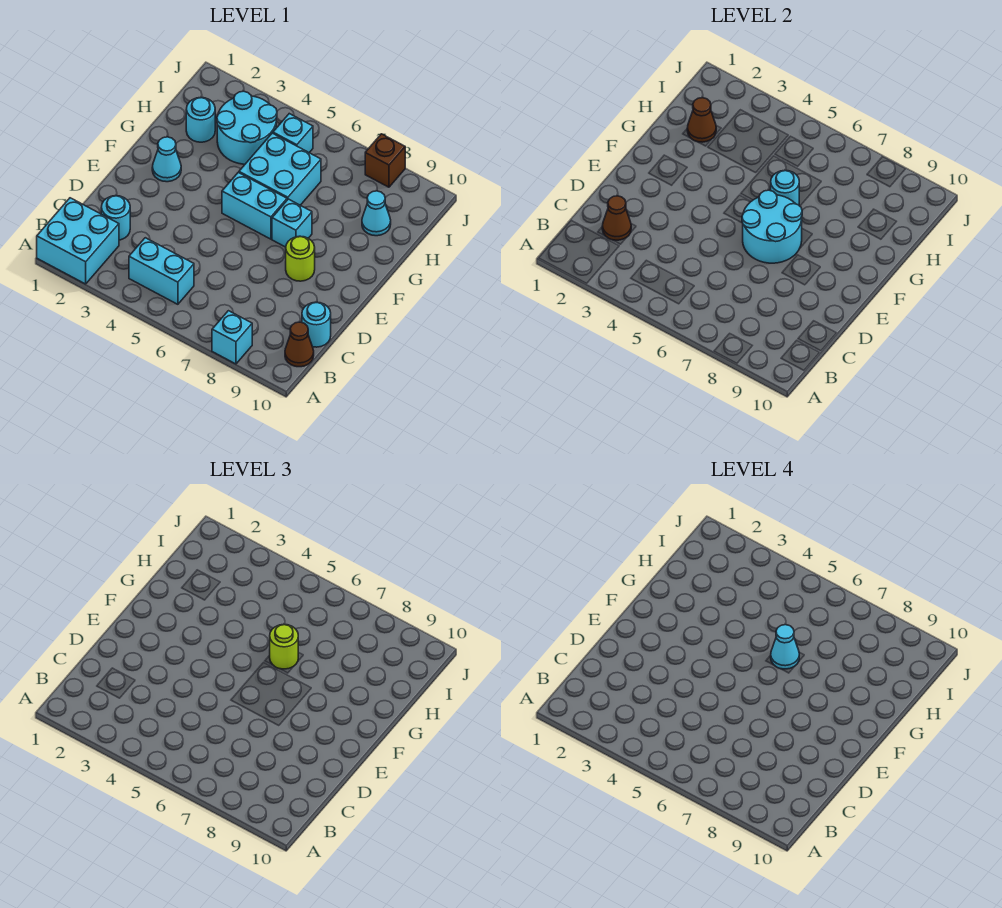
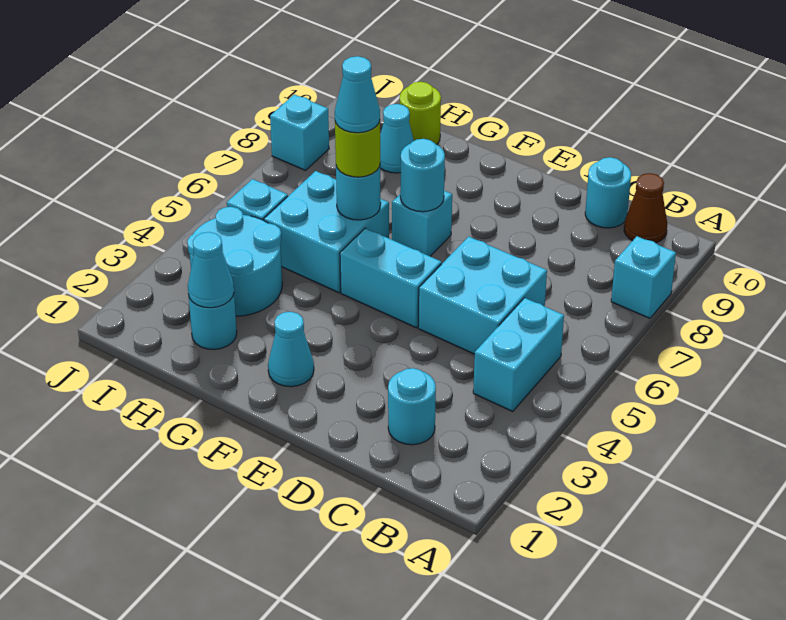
cyan 2x2 brick [37,198,119,284] -> cyan 2x2 brick moved to [418,236,547,354]
brown 1x1 cone [602,196,631,240] -> none
cyan 2x2 round brick [742,190,802,263] -> cyan 1x1 round brick [400,139,445,212]
lime 1x1 round brick [286,236,315,281] -> lime 1x1 round brick moved to [400,82,441,145]
cyan 1x2 brick [222,173,287,239] -> cyan 1x2 brick turned to [340,228,442,328]
brown 1x1 cone [687,98,716,142] -> cyan 1x1 cone [188,232,234,308]
brown 1x1 brick [365,134,405,187] -> cyan 1x1 brick [270,94,329,170]

